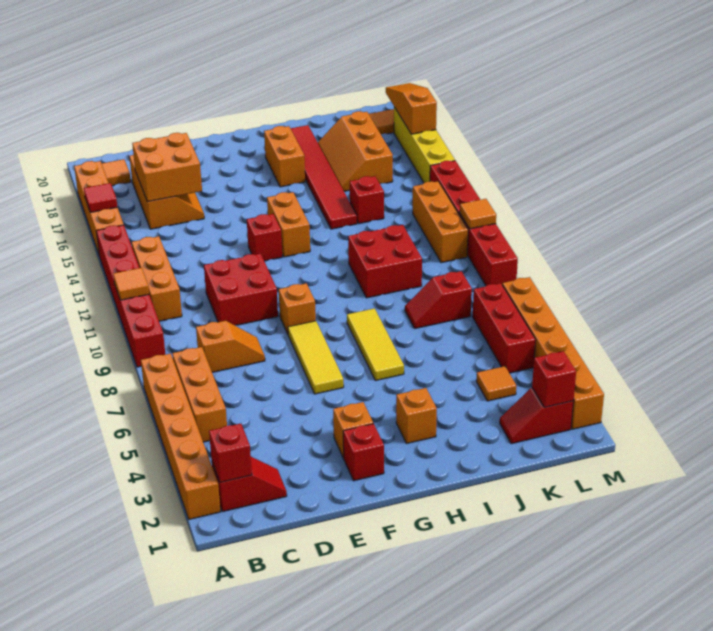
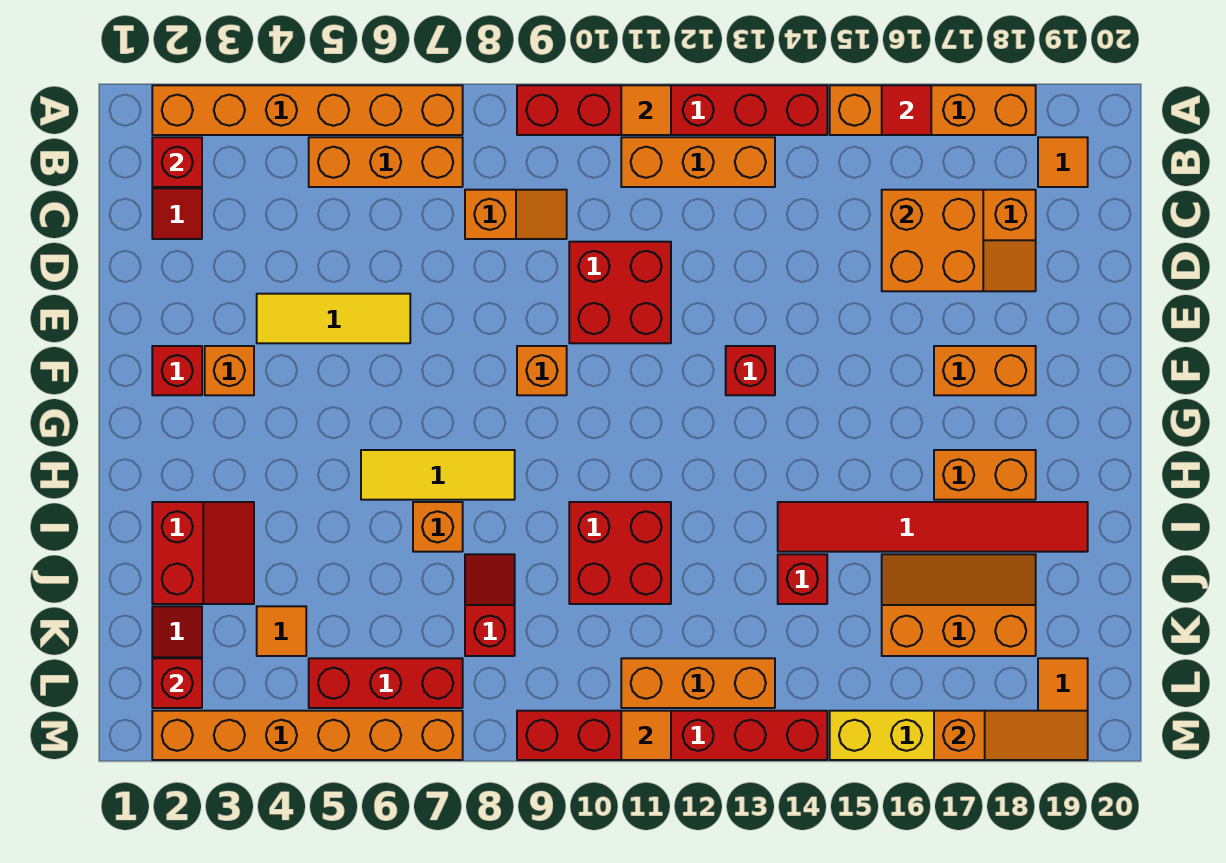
orange 1x2 slope [196,321,265,372] -> orange 1x2 slope turned to [465,190,567,239]
yellow 1x3 tile [288,321,344,394] -> yellow 1x3 tile moved to [257,294,410,343]
orange 1x2 brick [267,192,310,257] -> orange 1x2 brick moved to [934,346,1036,395]
orange 1x1 brick [396,388,437,444] -> orange 1x1 brick moved to [413,502,463,552]
none -> red 2x2 slope [152,502,254,604]

